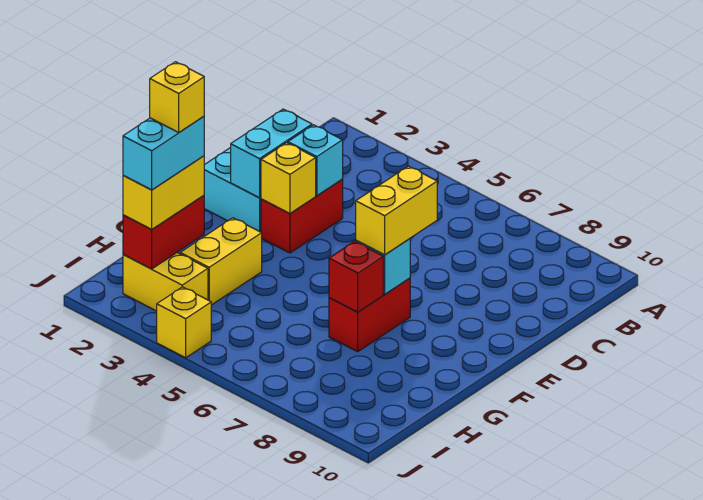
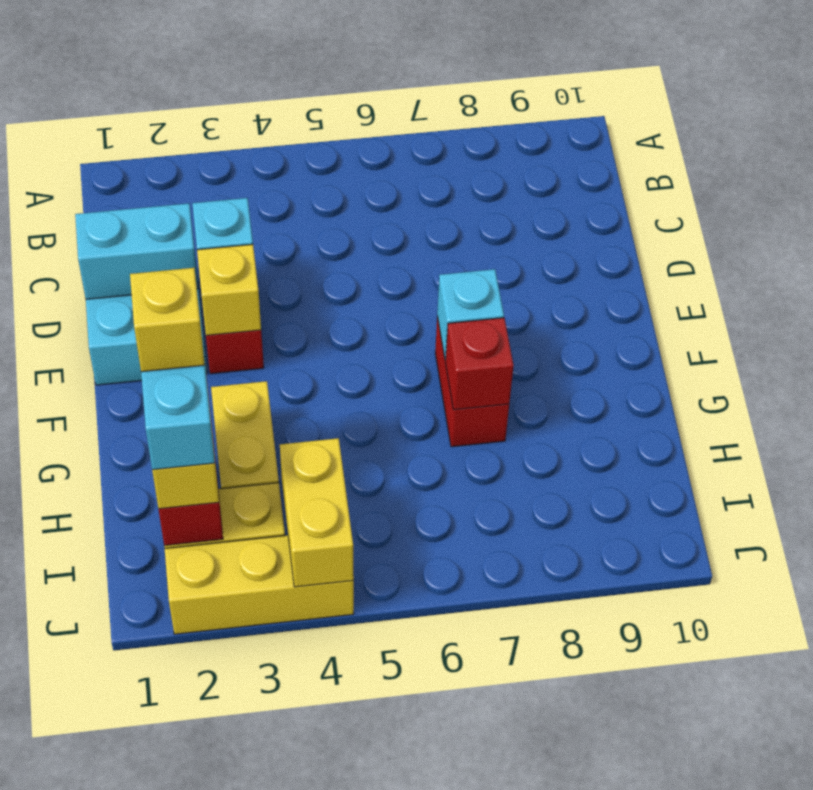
cyan 1x2 brick [231,109,312,198] -> cyan 1x2 brick turned to [75,203,198,299]
yellow 1x2 brick [356,166,437,255] -> yellow 1x2 brick moved to [280,438,354,587]
yellow 1x1 brick [157,287,211,358] -> yellow 1x3 brick [165,535,354,634]

